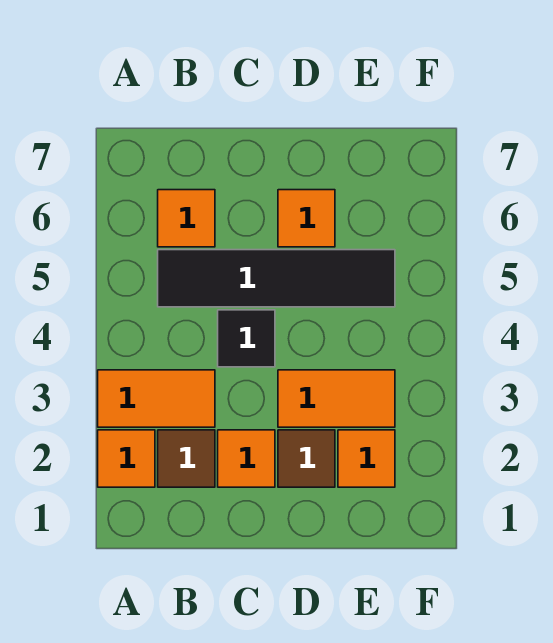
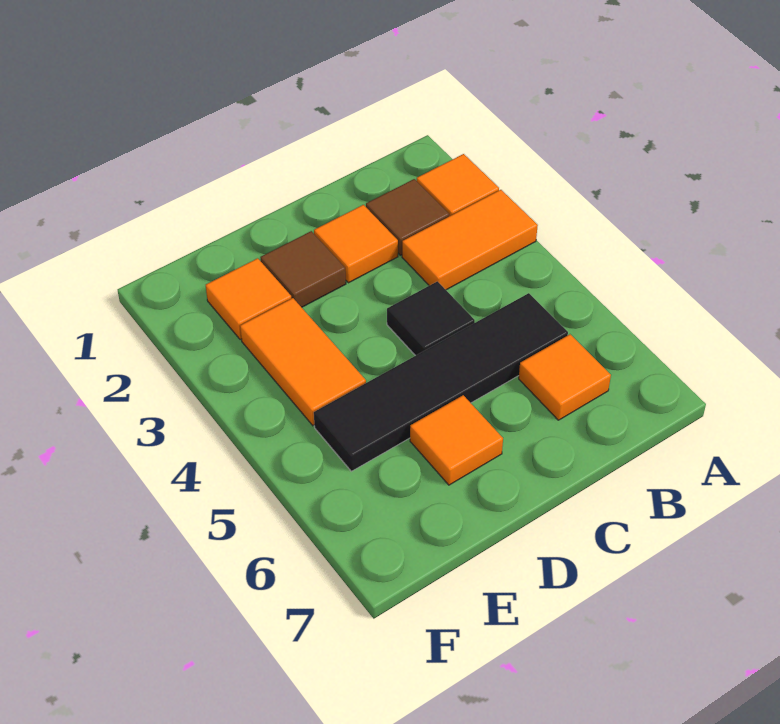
orange 1x2 tile [278,370,395,427] -> orange 1x2 tile turned to [240,298,366,425]

